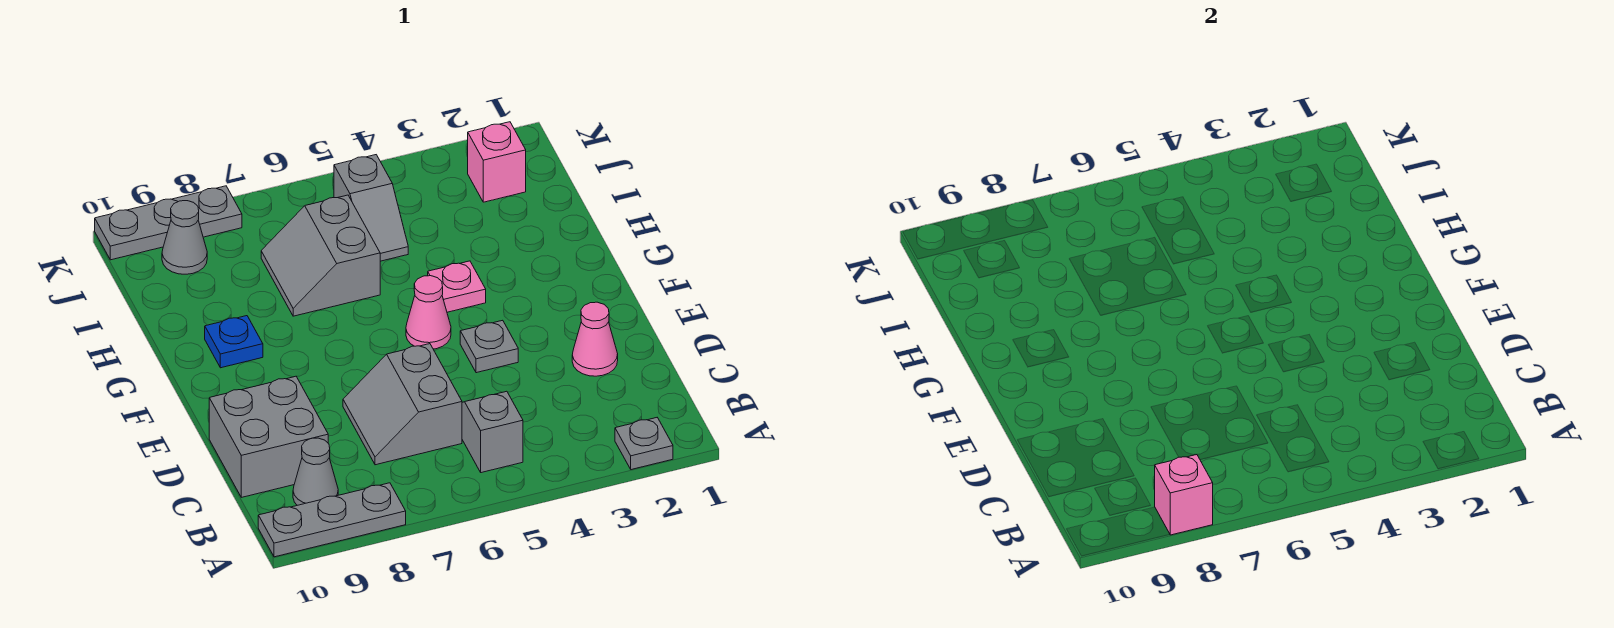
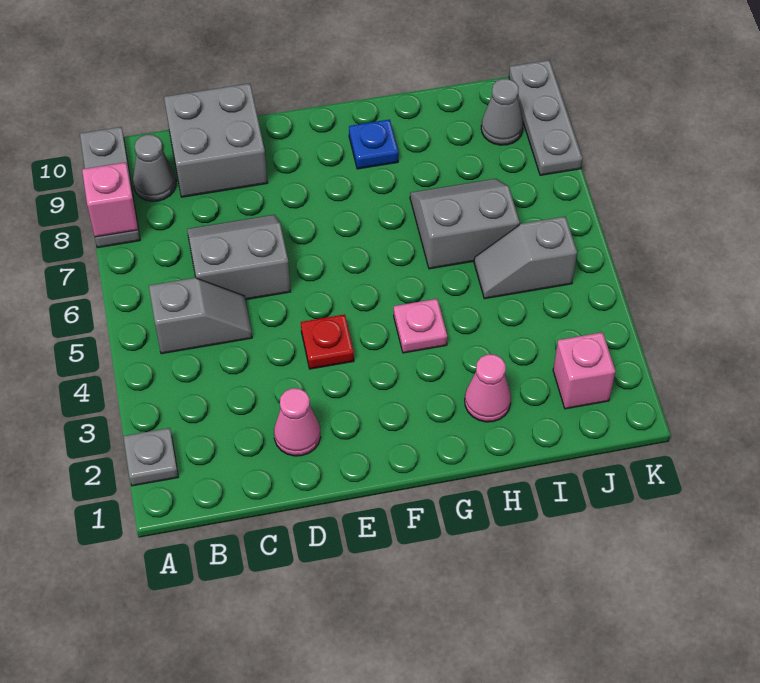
grey 1x1 plate [460,320,518,373] -> red 1x1 plate [301,314,354,369]
pink 1x1 cone [406,276,451,349] -> pink 1x1 cone moved to [465,354,511,422]

